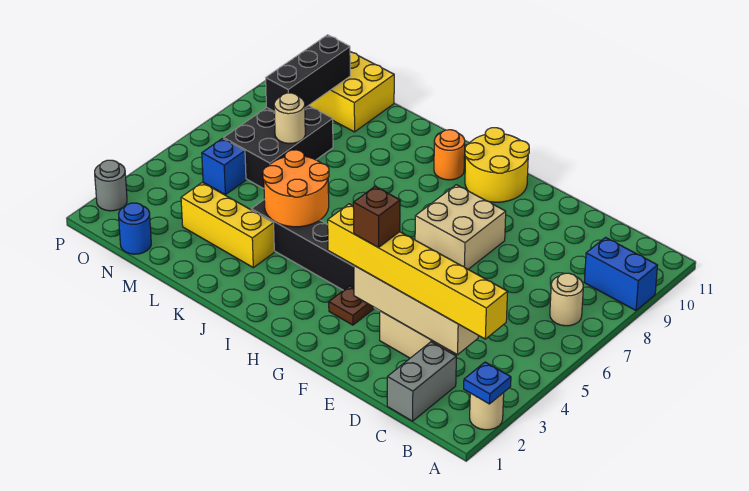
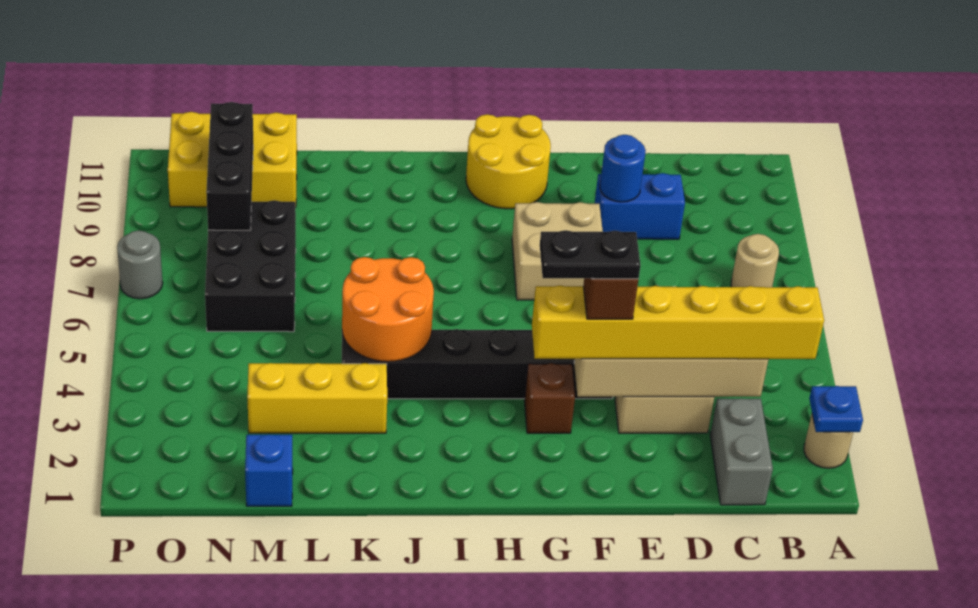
blue 1x2 brick [584,237,658,310] -> blue 1x2 brick moved to [595,173,685,239]
none -> black 1x2 plate [540,230,640,279]
brown 1x1 plate [329,286,374,325] -> brown 1x1 brick [524,363,575,433]
orange 1x1 round brick [434,130,465,180] -> none
tan 1x1 round brick [274,93,305,144] -> none
blue 1x1 round brick [119,203,151,254] -> blue 1x1 round brick moved to [600,135,646,202]
blue 1x1 brick [202,138,246,195] -> blue 1x1 brick moved to [245,434,293,506]
grey 1x1 round brick [95,160,127,211] -> grey 1x1 round brick moved to [117,230,163,299]

